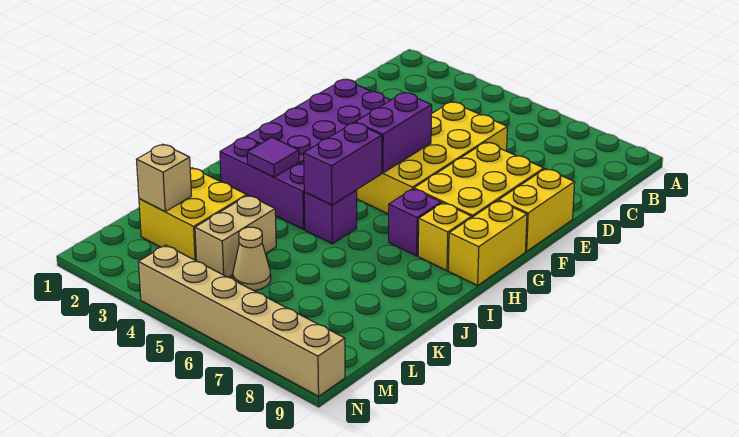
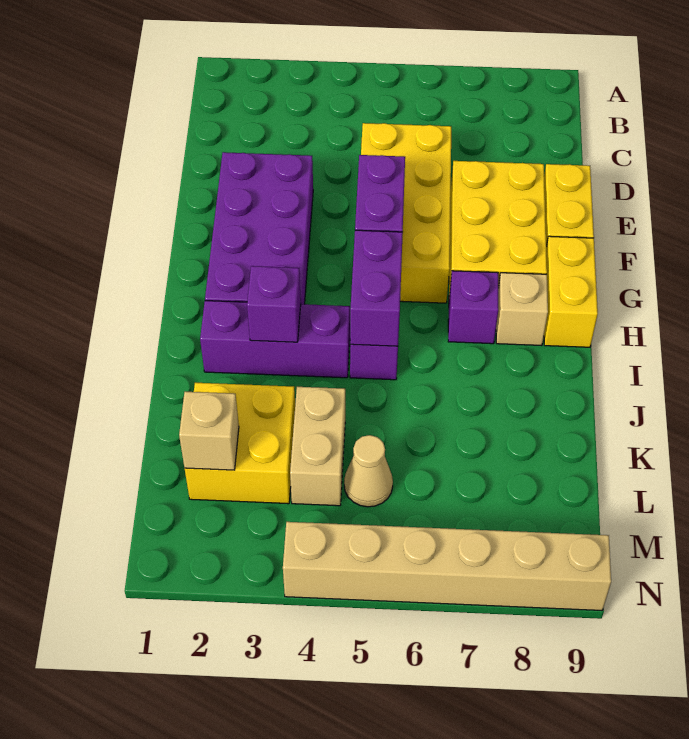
yellow 1x1 brick [418,203,472,271] -> tan 1x1 brick [496,273,548,346]
purple 1x1 tile [247,138,299,177] -> purple 1x1 brick [247,266,301,342]

